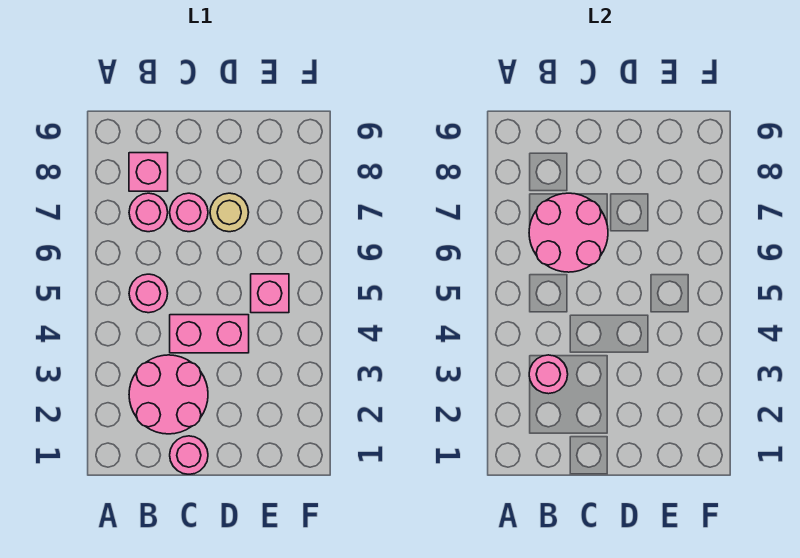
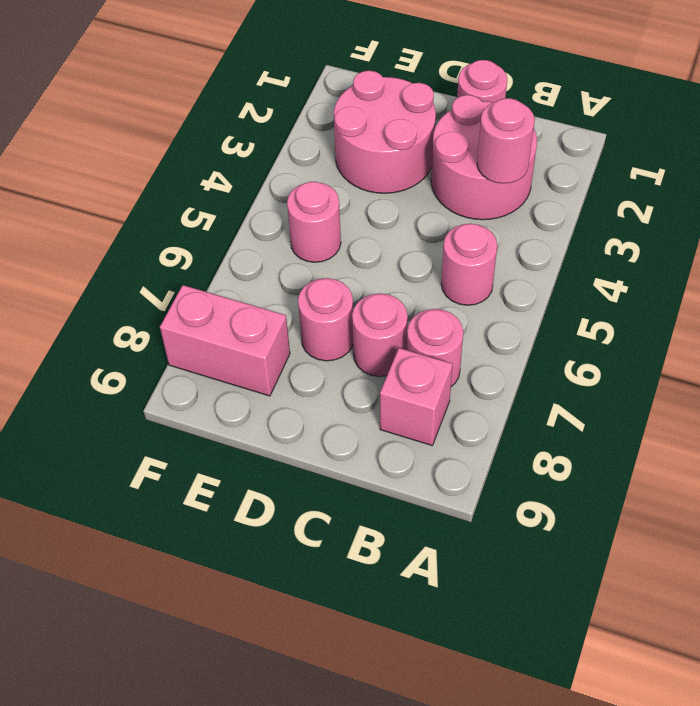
pink 2x2 round brick [529,193,608,272] -> pink 2x2 round brick moved to [334,71,436,193]
pink 1x2 brick [170,315,249,353] -> pink 1x2 brick moved to [160,285,290,396]
tan 1x1 round brick [210,193,249,232] -> pink 1x1 round brick [298,278,353,361]
pink 1x1 brick [251,274,289,313] -> pink 1x1 round brick [287,182,341,262]

